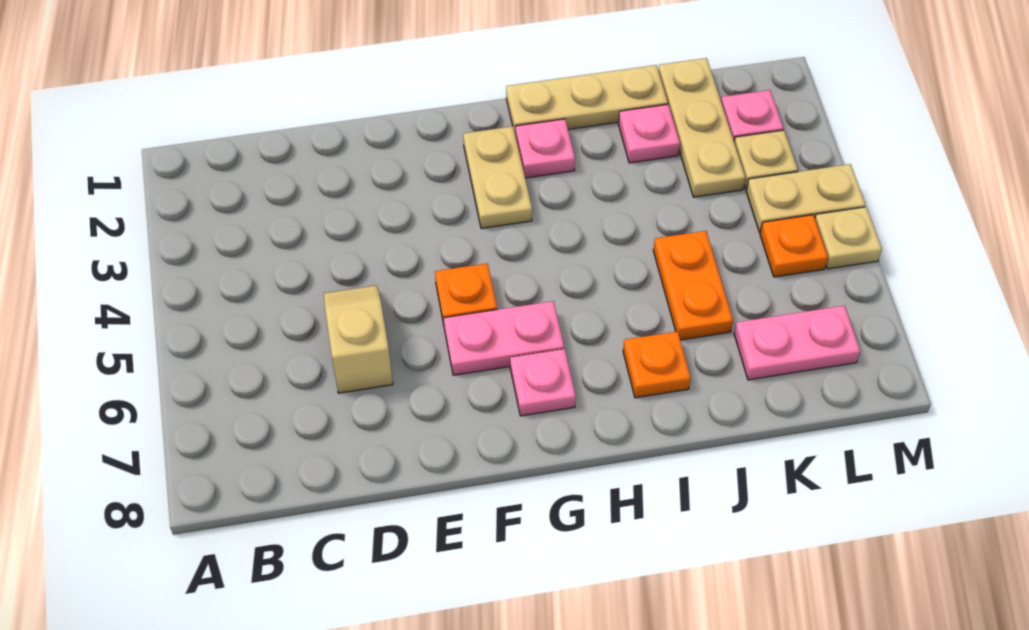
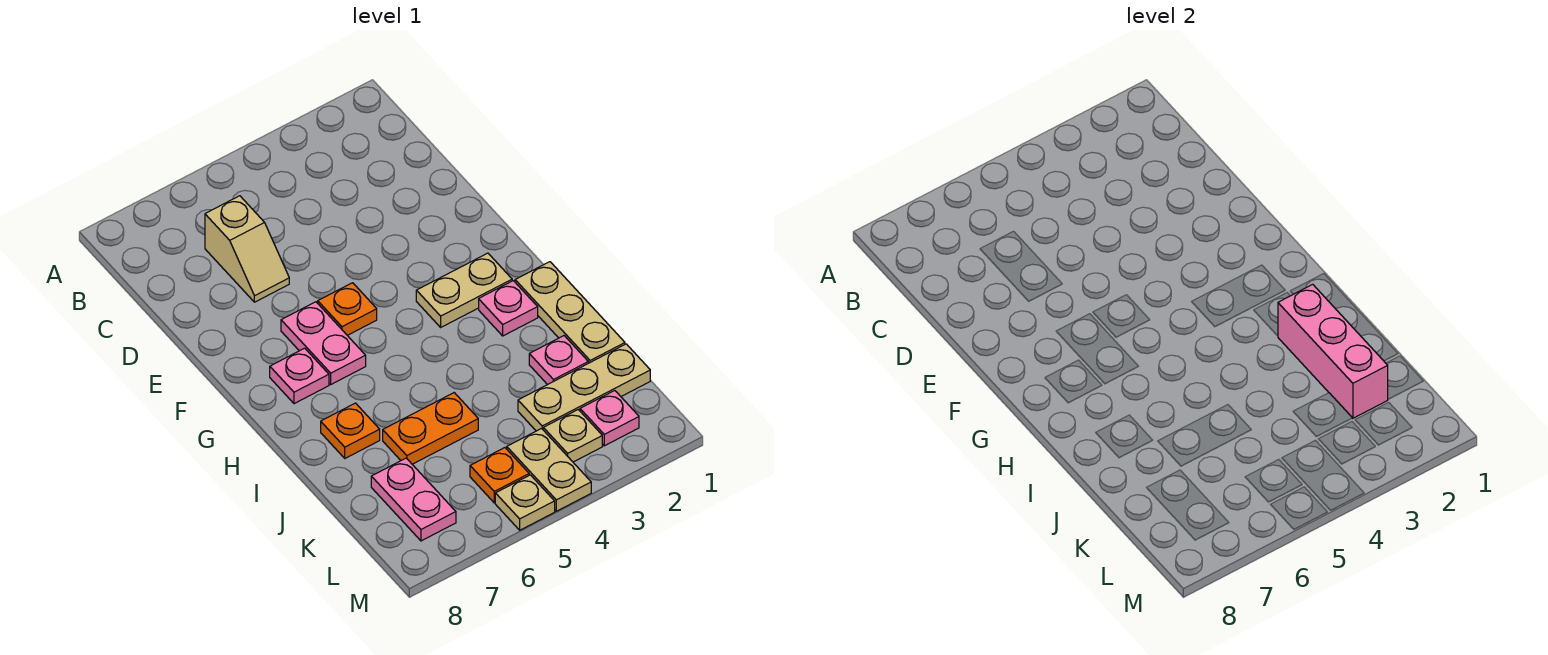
tan 1x2 slope [324,285,393,393] -> tan 1x2 slope turned to [205,196,289,302]
none -> pink 1x3 brick [1278,284,1388,418]

